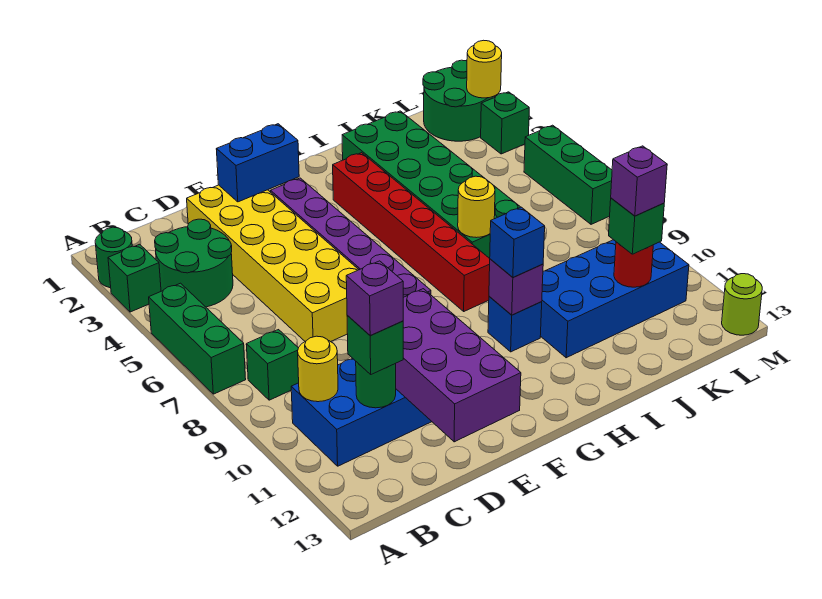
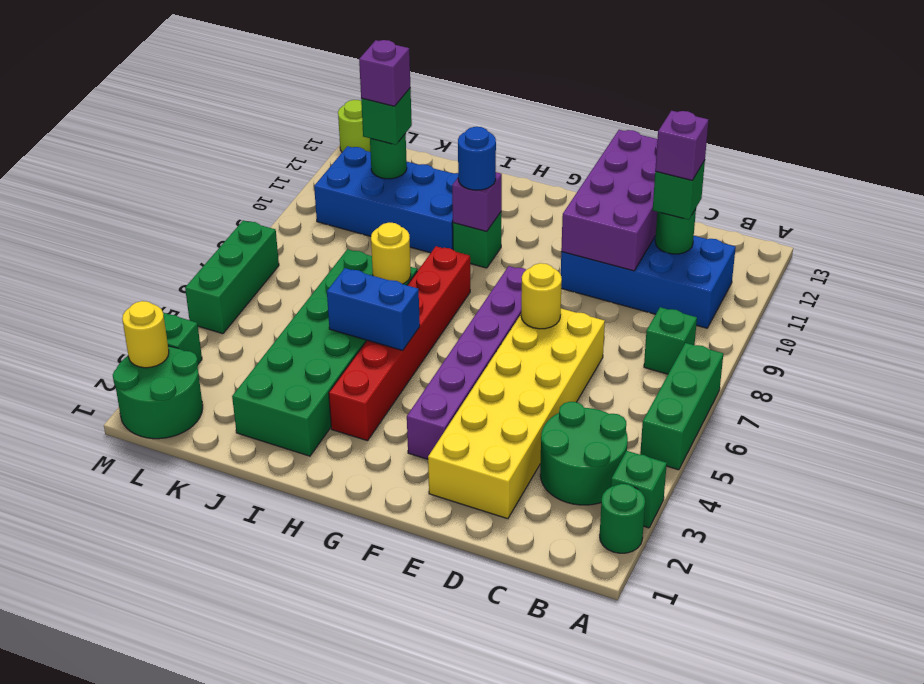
yellow 1x1 round brick [298,336,338,402] -> yellow 1x1 round brick moved to [521,263,562,329]
blue 1x2 brick [216,124,299,202] -> blue 1x2 brick moved to [327,268,420,350]
blue 1x1 brick [488,296,542,352] -> green 1x1 brick [453,212,501,268]
blue 1x1 brick [490,207,545,277] -> blue 1x1 round brick [458,127,496,190]
red 1x1 round brick [614,242,653,287] -> green 1x1 round brick [370,133,407,179]

